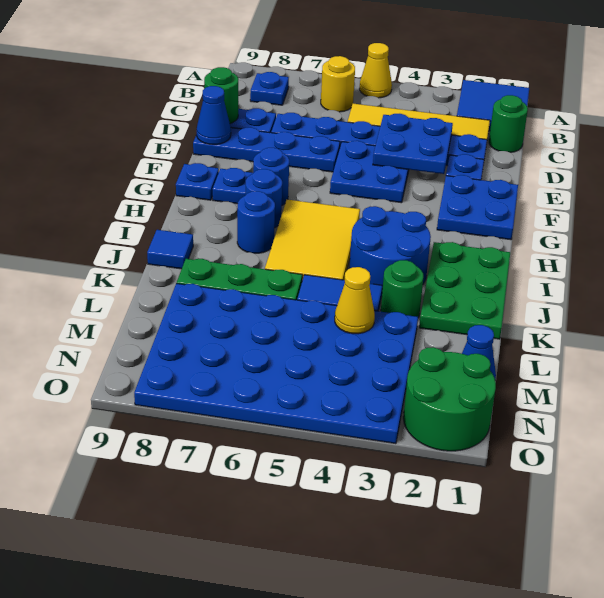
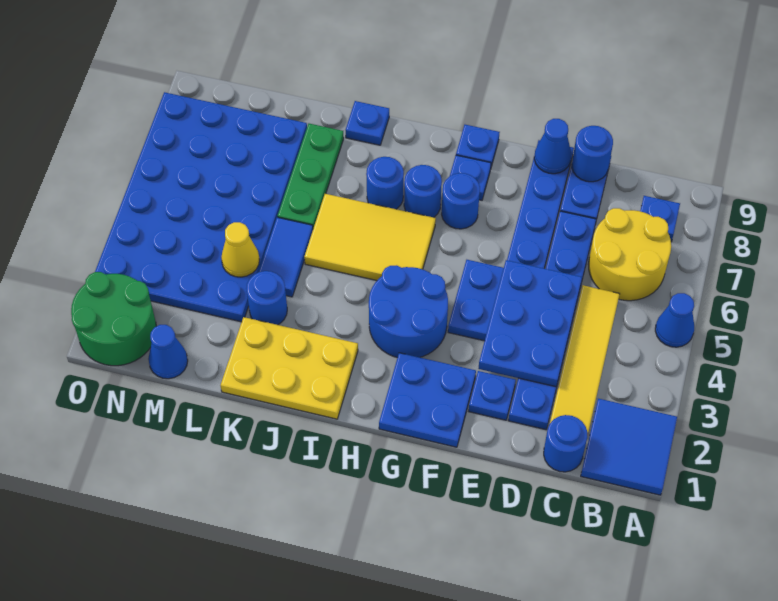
yellow 1x1 cone [360,43,392,98] -> blue 1x1 cone [655,293,694,347]
yellow 1x1 round brick [321,56,355,112] -> yellow 2x2 round brick [588,208,671,301]
green 1x1 round brick [489,95,528,152] -> blue 1x1 round brick [544,415,587,472]
blue 2x2 plate [373,114,453,174] -> blue 2x3 plate [478,260,582,387]
green 1x1 round brick [204,67,238,123] -> blue 1x1 round brick [572,126,613,182]
green 2x3 plate [419,242,510,339] -> yellow 2x3 plate [221,317,358,419]
blue 2x2 round brick [349,206,431,290] -> blue 2x2 round brick moved to [369,265,448,358]
blue 1x1 tile [147,230,193,269] -> blue 1x1 plate [346,101,389,145]
green 1x1 round brick [381,260,423,317] -> blue 1x1 round brick [246,271,287,325]

